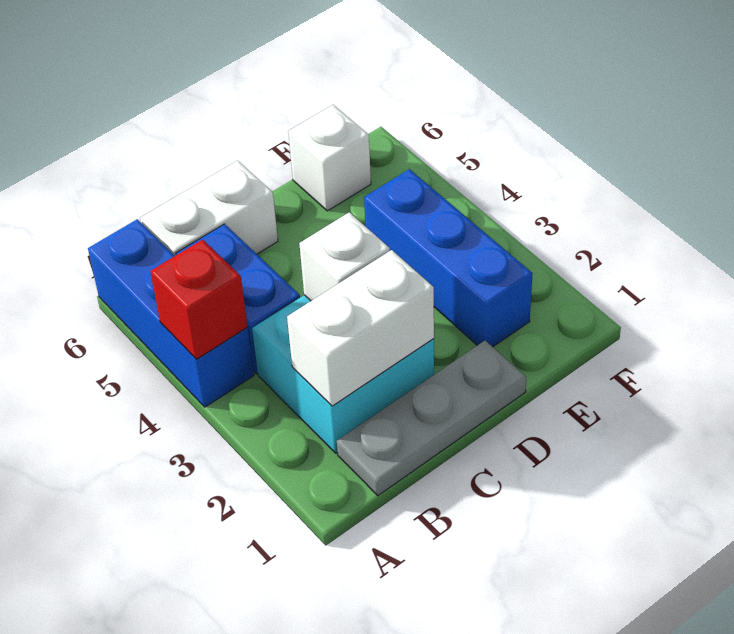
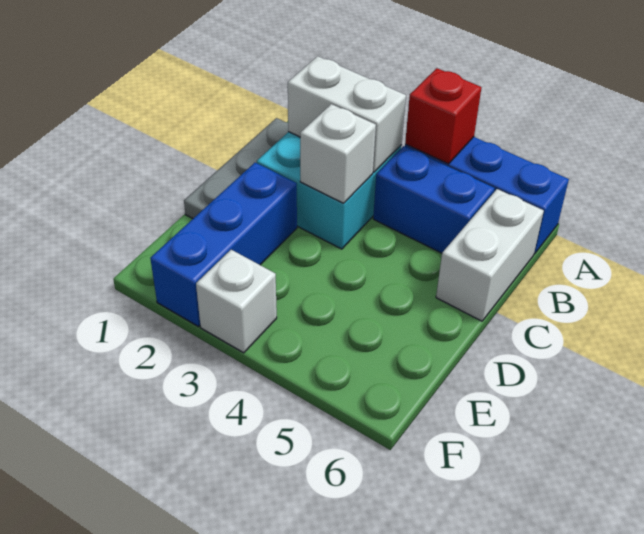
white 1x2 brick [287,250,434,406] -> white 1x2 brick turned to [288,56,406,172]
blue 1x3 brick [364,169,533,347] -> blue 1x3 brick turned to [150,163,297,327]
white 1x1 brick [288,105,371,211] -> white 1x1 brick moved to [196,250,277,353]

